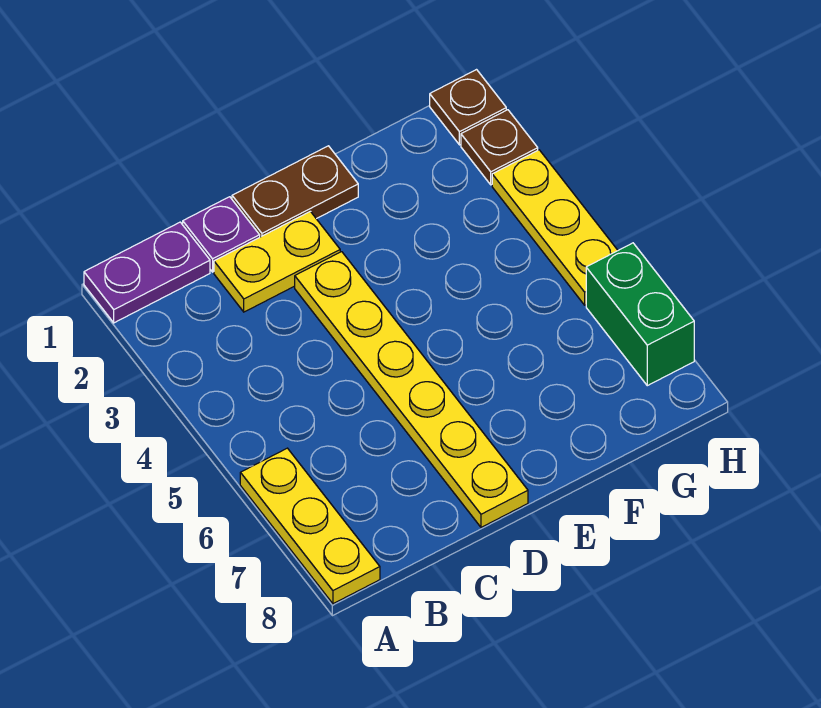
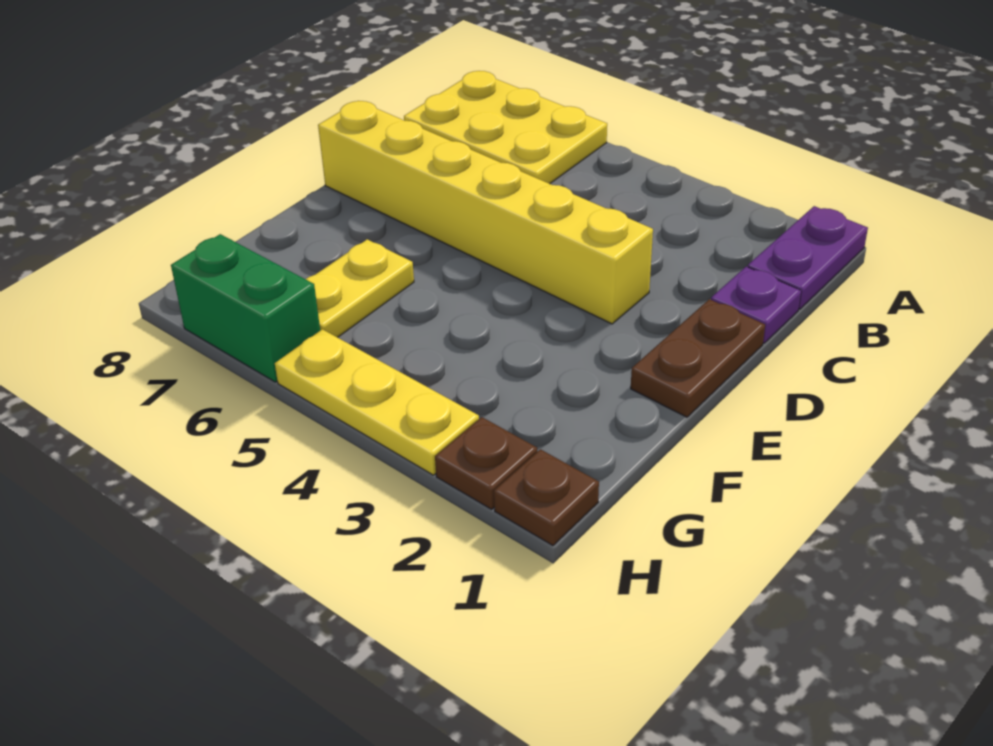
yellow 1x3 plate [240,448,380,604] -> yellow 2x3 plate [404,71,607,184]
yellow 1x2 plate [214,211,340,312] -> yellow 1x2 plate moved to [306,239,414,337]
yellow 1x6 plate [295,252,528,527] -> yellow 1x6 brick [318,101,653,324]

